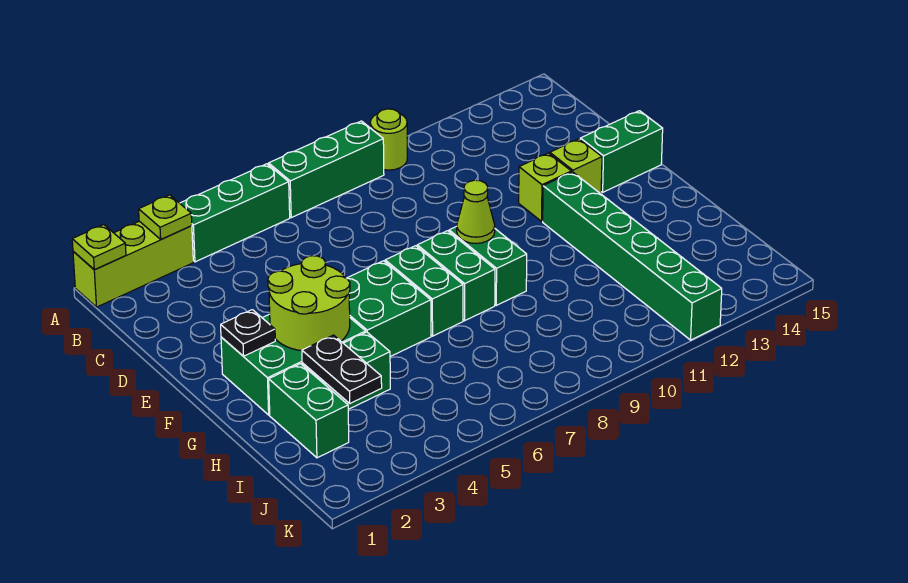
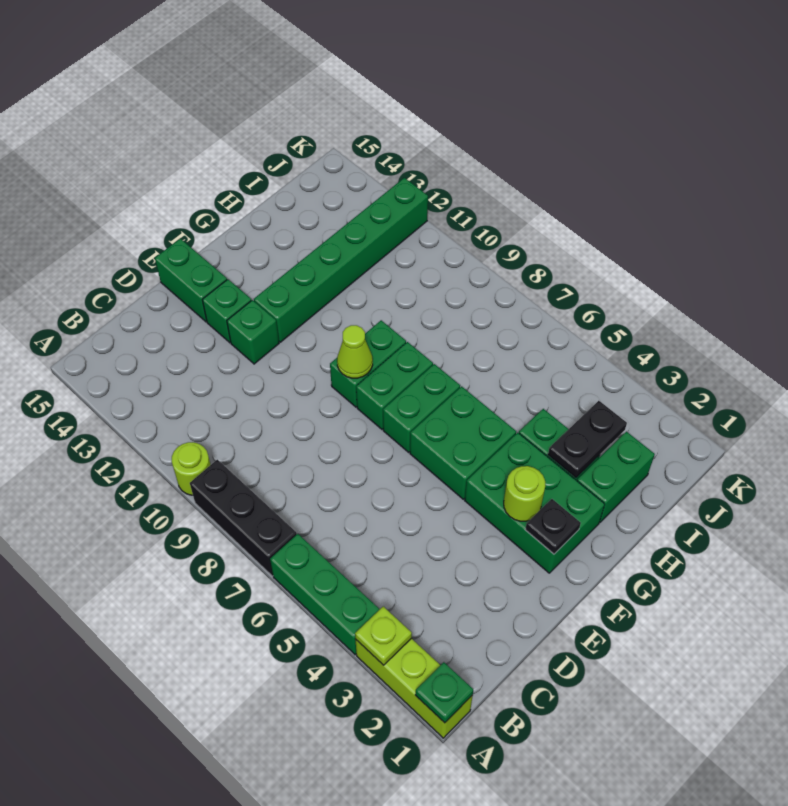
lime 1x1 plate [72,225,126,270] -> green 1x1 plate [415,662,473,723]
green 1x3 brick [269,121,384,218] -> black 1x3 brick [190,459,297,576]
lime 1x1 brick [519,153,571,221] -> green 1x1 brick [227,300,279,364]
lime 1x1 brick [550,139,602,194] -> green 1x1 brick [202,279,251,343]
lime 2x2 round brick [268,256,350,351] -> lime 1x1 round brick [504,466,545,521]

